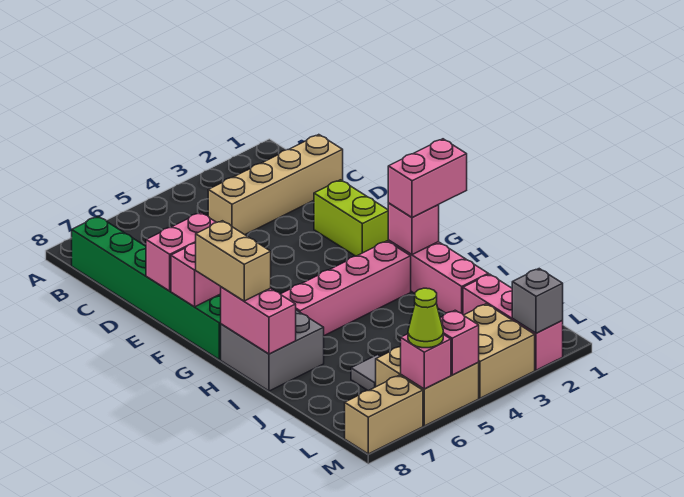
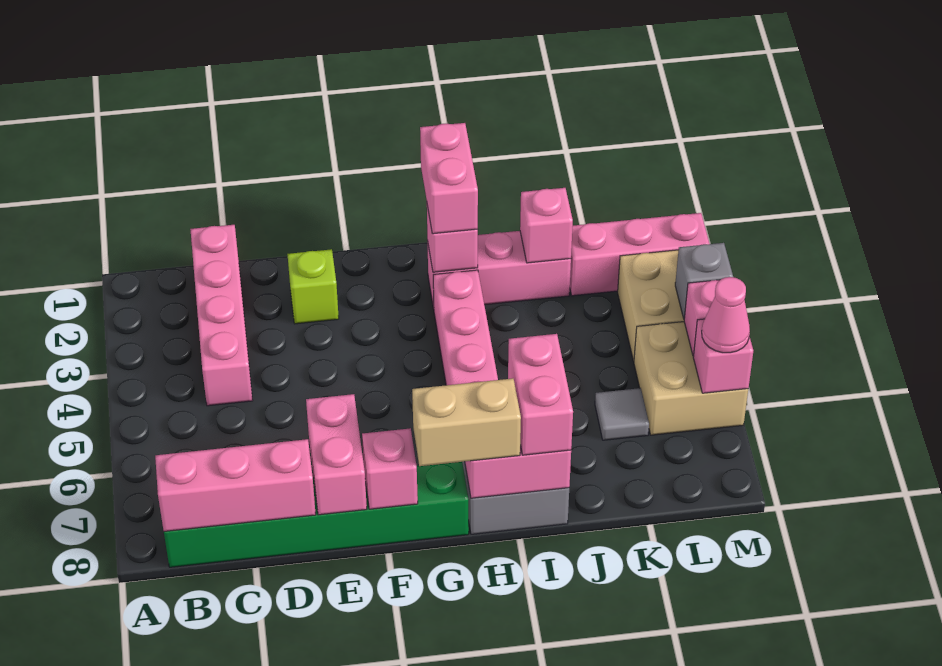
none -> pink 1x3 brick [155,439,316,531]
tan 1x4 brick [208,135,343,235] -> pink 1x4 brick [190,225,253,406]
lime 1x2 brick [314,180,388,256] -> lime 1x1 brick [287,249,339,324]
none -> pink 1x2 brick [508,334,573,455]
none -> pink 1x1 brick [520,188,573,263]
grey 1x1 brick [512,269,563,333] -> grey 1x1 brick moved to [675,243,733,318]
lime 1x1 cone [408,288,443,348] -> pink 1x1 cone [702,277,750,353]
tan 1x2 brick [345,375,423,454] -> none

